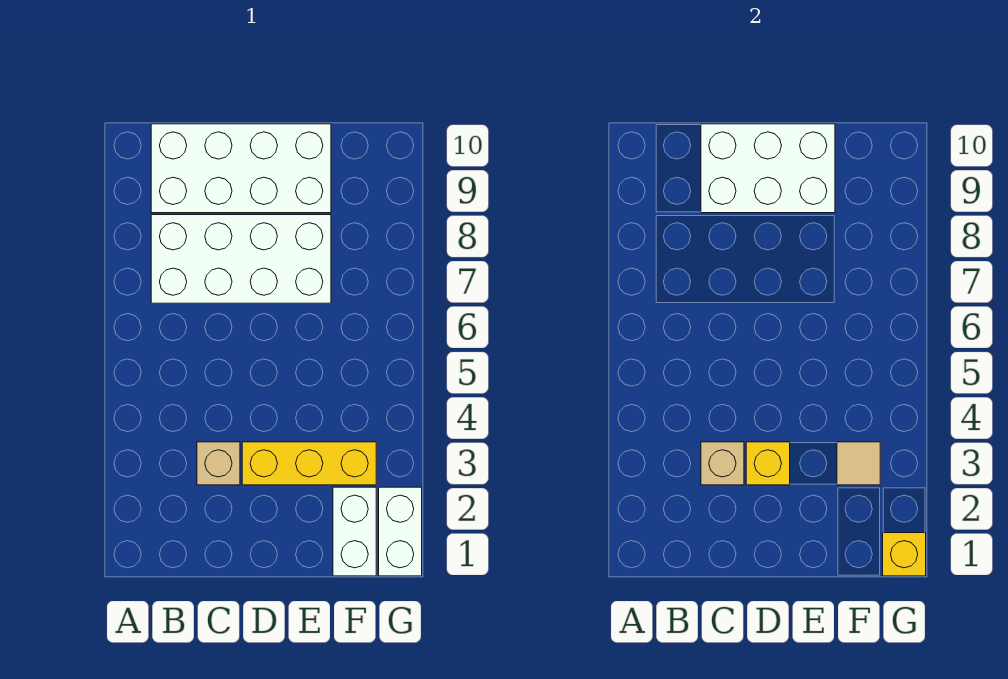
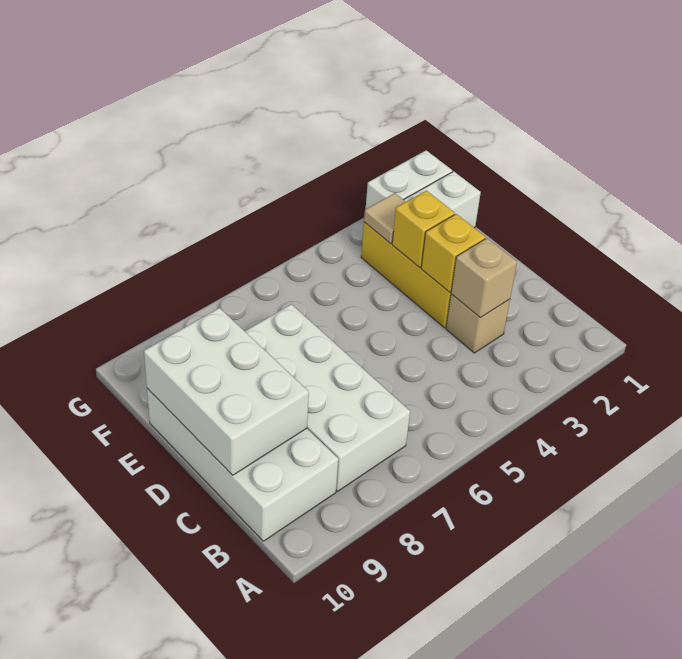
yellow 1x1 brick [883,533,926,576] -> yellow 1x1 brick moved to [392,190,455,268]

